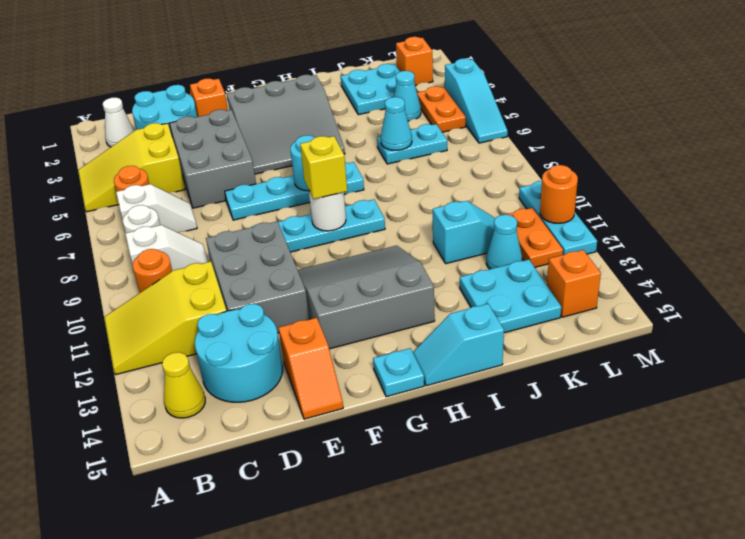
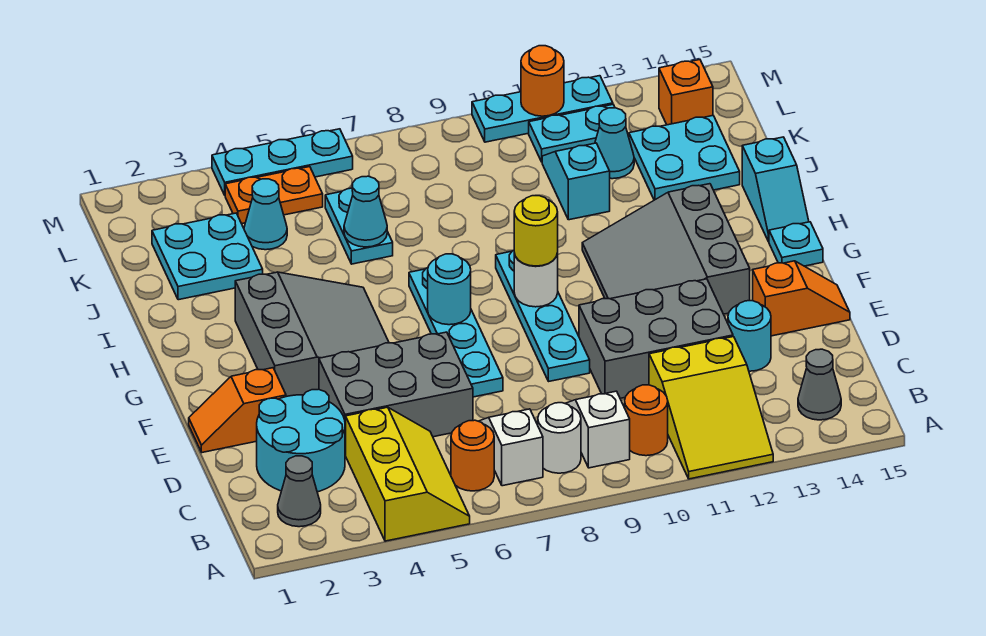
yellow 2x3 slope [78,123,185,212] -> yellow 2x3 slope turned to [346,407,470,541]
white 1x1 cone [103,98,134,147] -> grey 1x1 cone [278,456,321,527]
yellow 1x1 cone [162,352,205,418] -> grey 1x1 cone [798,349,841,420]
cyan 2x2 round brick [195,304,283,402] -> cyan 1x1 round brick [728,301,771,371]
yellow 1x1 brick [300,136,347,199] -> yellow 1x1 round brick [514,196,558,266]
orange 1x1 brick [396,37,433,86] -> none
orange 1x2 plate [505,208,563,267] -> cyan 1x2 plate [529,105,615,162]
cyan 1x3 slope [445,58,508,143] -> cyan 1x3 plate [212,129,353,195]

